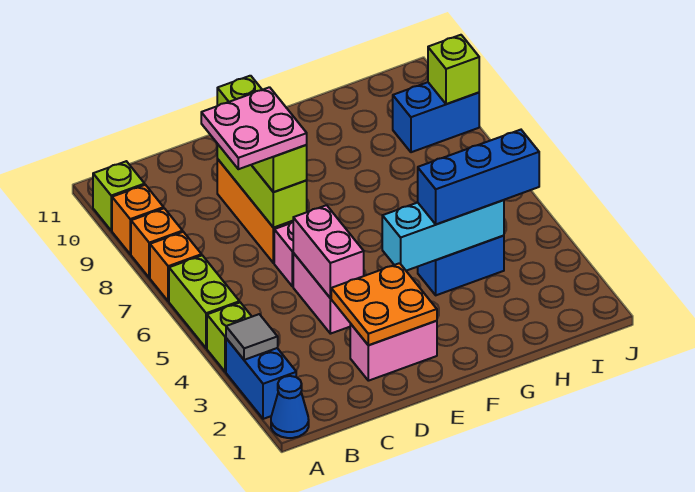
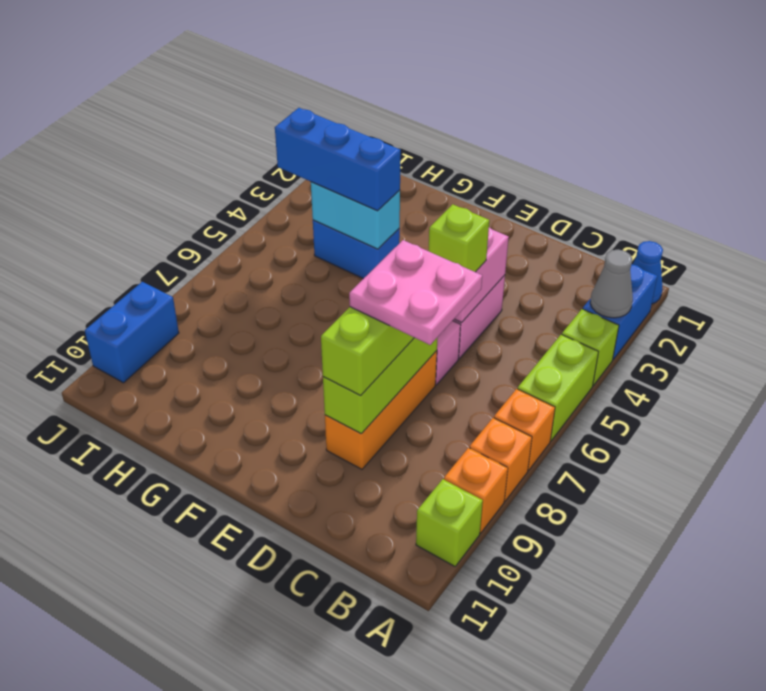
grey 1x1 tile [226,314,278,360] -> grey 1x1 cone [590,249,633,318]
pink 1x2 brick [350,321,437,381] -> none
orange 2x2 plate [331,263,437,345] -> none
cyan 1x3 brick [382,200,504,271] -> cyan 1x2 brick [311,182,400,249]
blue 1x2 brick [393,82,479,152] -> blue 1x2 brick turned to [85,282,179,383]
lime 1x1 brick [428,35,479,104] -> lime 1x1 brick moved to [429,204,489,272]

